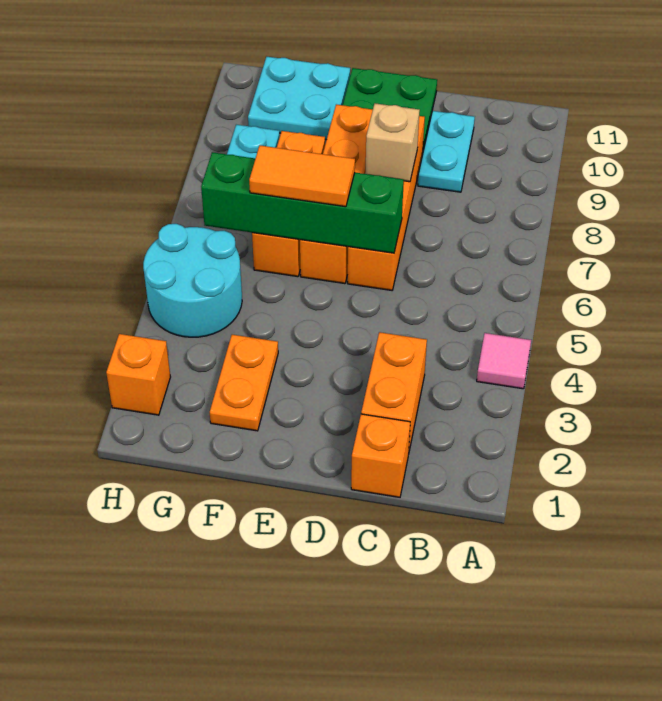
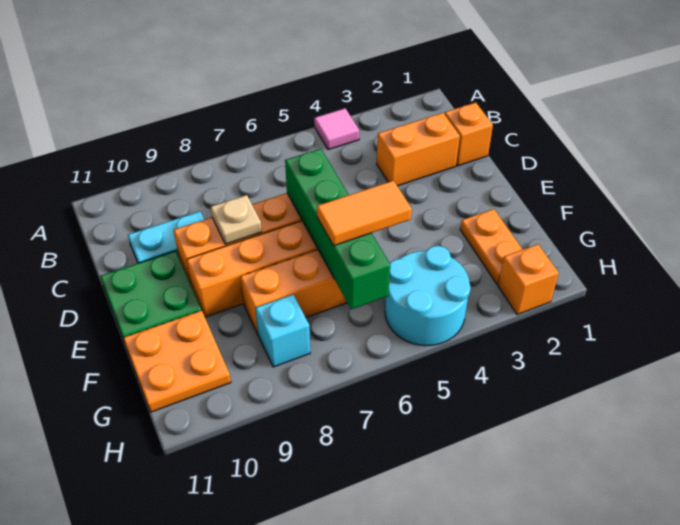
tan 1x1 brick [365,103,420,182] -> tan 1x1 plate [211,195,262,244]
orange 1x2 tile [249,146,355,207] -> orange 1x2 tile turned to [317,181,412,246]
orange 1x2 plate [210,335,278,431] -> orange 1x2 plate turned to [460,209,523,285]
cyan 2x2 plate [248,57,350,140] -> orange 2x2 plate [123,310,231,412]

